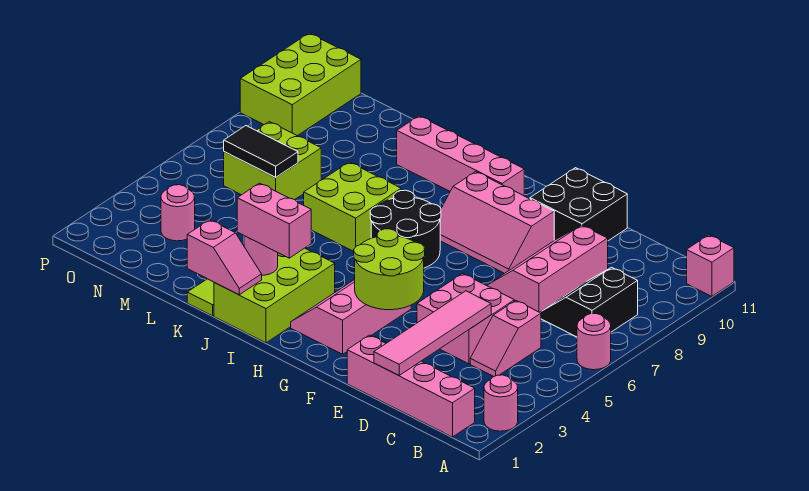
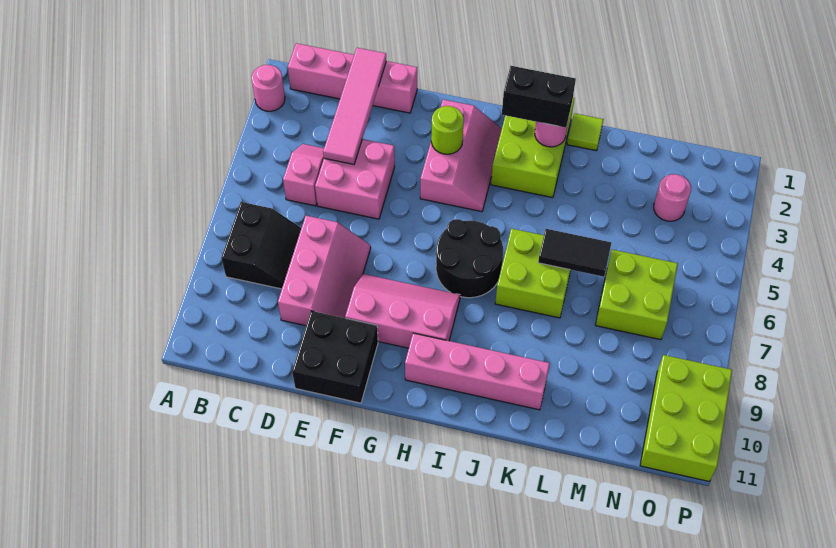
pink 1x1 round brick [577,314,611,370] -> none
pink 1x1 brick [687,235,734,296] -> none
lime 2x2 round brick [354,229,425,310] -> lime 1x1 round brick [431,106,464,154]
pink 1x2 brick [237,183,311,258] -> black 1x2 brick [502,66,576,128]
pink 1x2 slope [187,220,262,295] -> none
black 1x2 tile [224,126,298,177] -> black 1x2 tile moved to [538,229,611,277]

